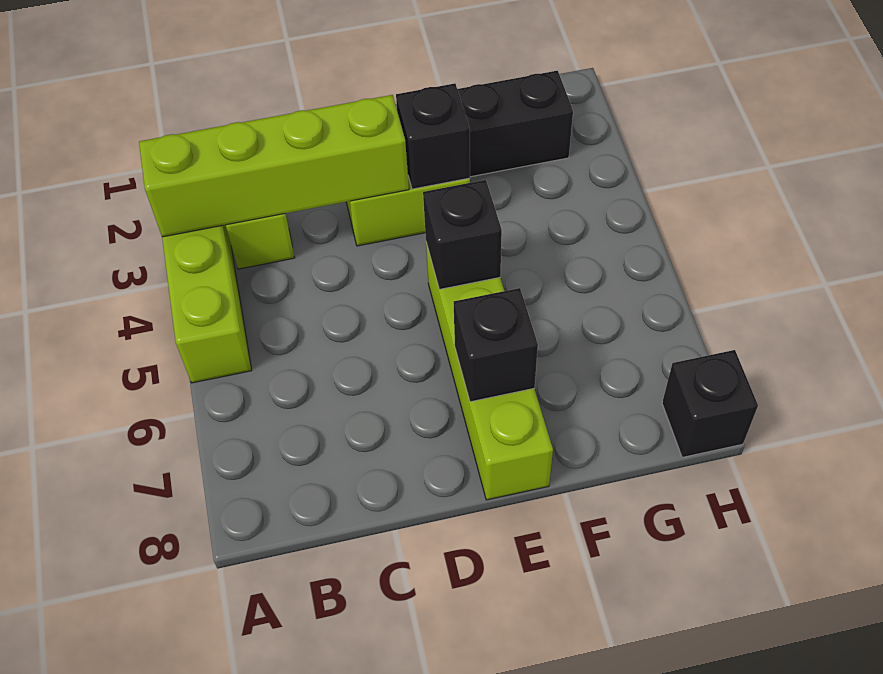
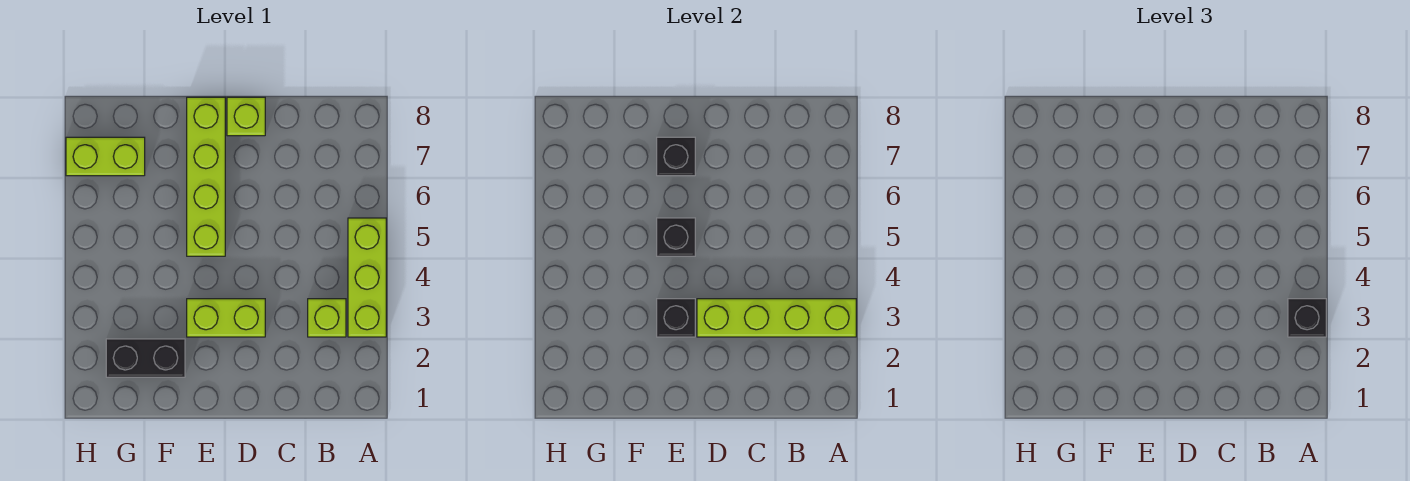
none -> lime 1x1 brick [227,97,265,136]
none -> lime 1x2 brick [66,137,145,176]
black 1x1 brick [662,350,758,457] -> black 1x1 brick moved to [1288,299,1326,337]

